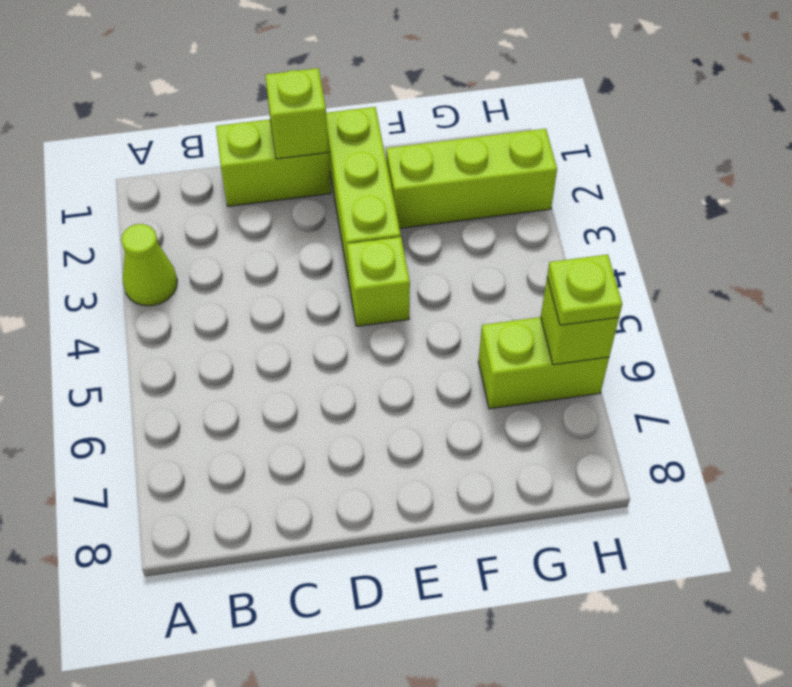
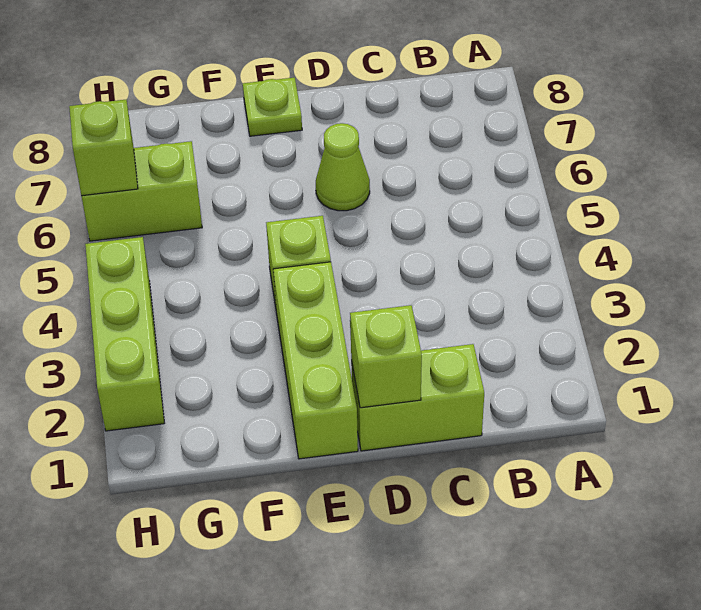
lime 1x1 cone [121,224,177,306] -> lime 1x1 cone moved to [316,123,370,211]
lime 1x3 brick [386,129,557,228] -> lime 1x3 brick turned to [85,237,164,431]
lime 1x1 plate [547,254,622,325] -> lime 1x1 plate moved to [243,77,302,136]

